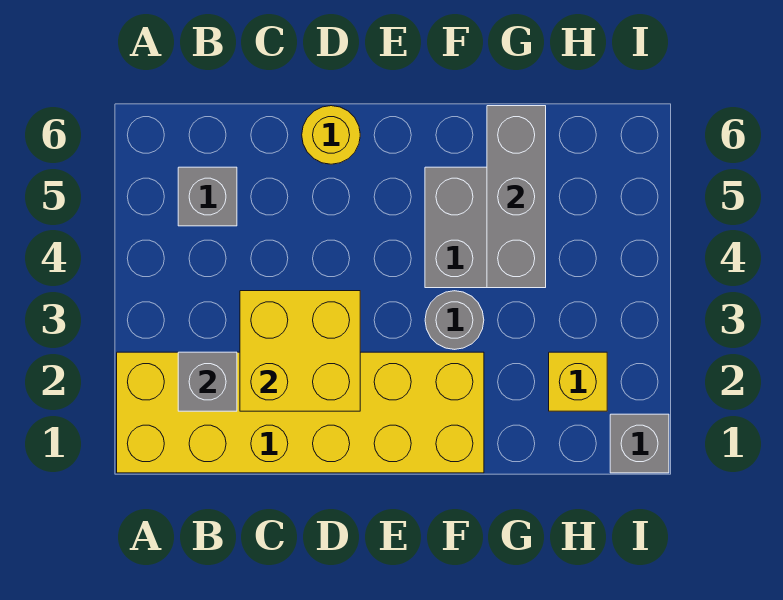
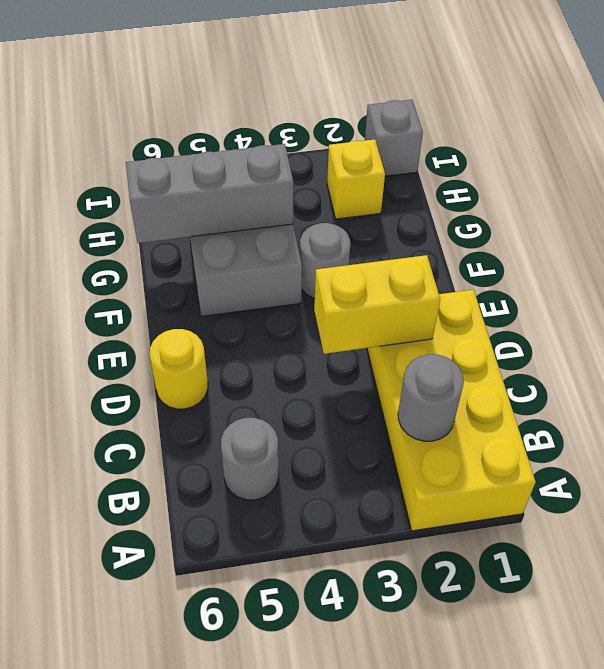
yellow 2x6 brick [117,352,484,473] -> yellow 2x4 brick [367,290,536,531]
grey 1x1 brick [178,352,237,411] -> grey 1x1 round brick [398,354,464,441]
grey 1x1 brick [178,167,237,226] -> grey 1x1 round brick [221,418,278,500]
yellow 2x2 brick [240,291,360,411] -> yellow 1x2 brick [314,255,440,354]

